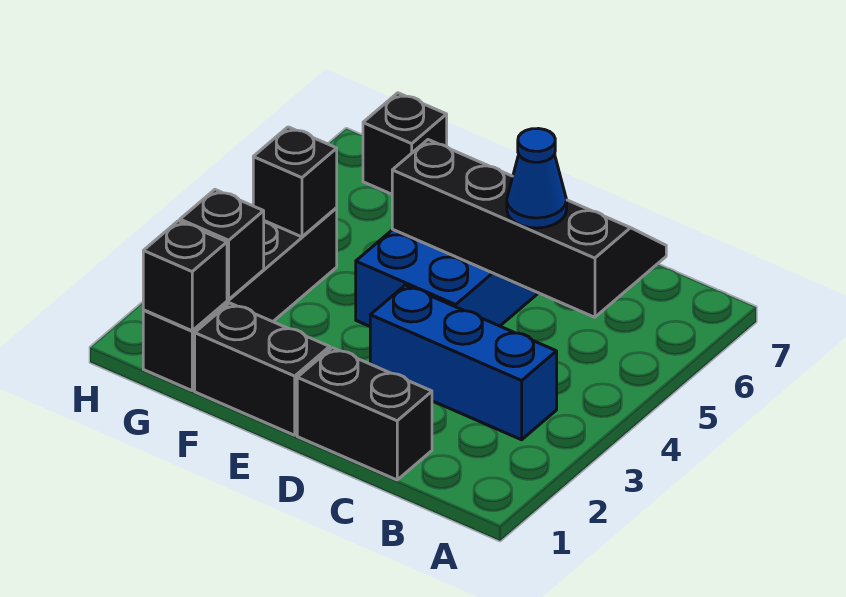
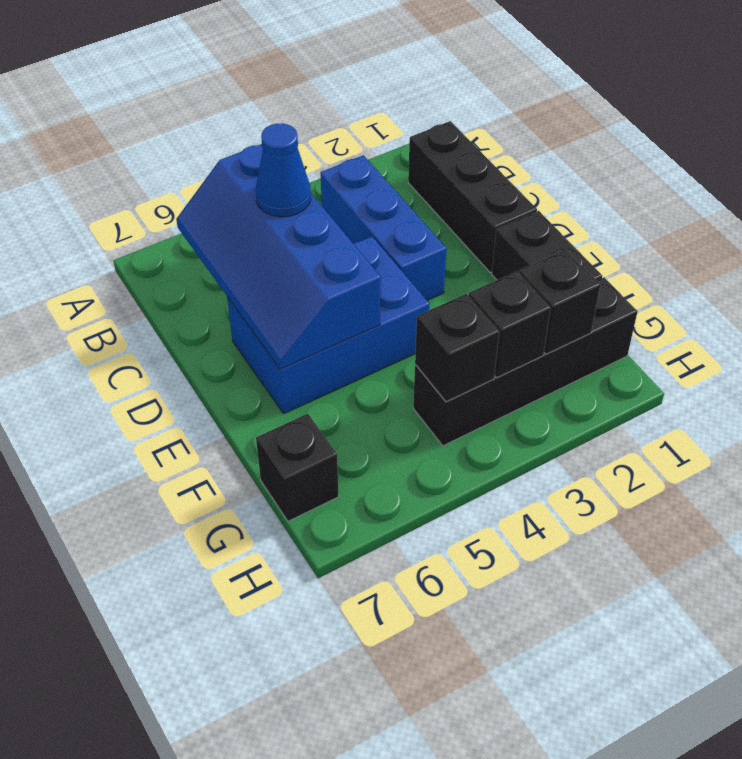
black 2x4 slope [392,140,666,317] -> blue 2x4 slope [176,144,381,369]
black 1x2 brick [297,348,432,480] -> black 1x3 brick [408,121,537,273]
black 1x1 brick [143,221,227,331] -> black 1x1 brick moved to [469,271,551,377]

